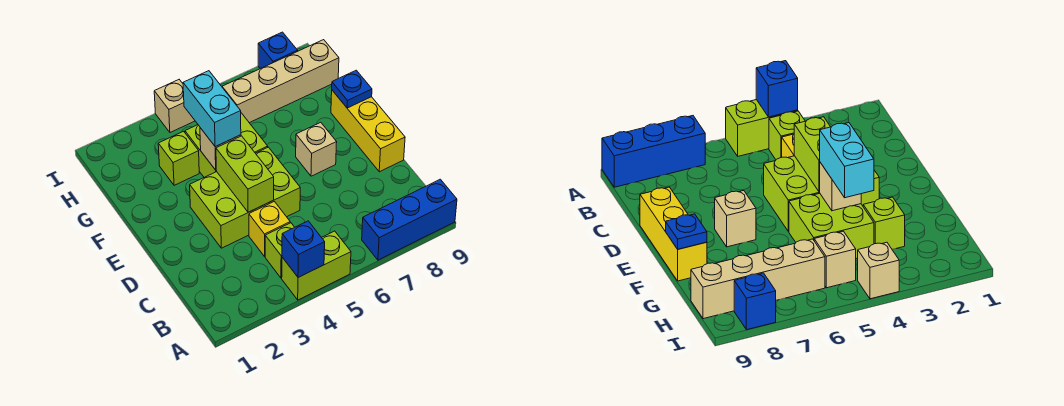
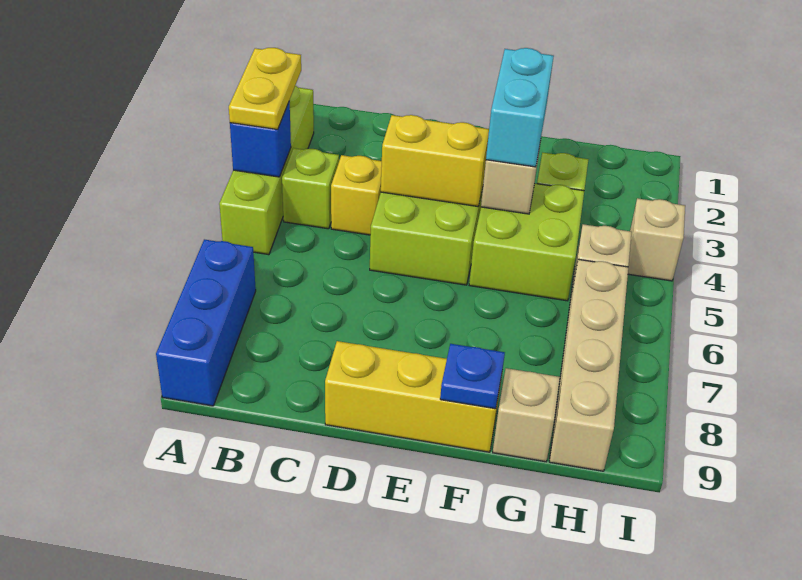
none -> yellow 1x2 plate [229,48,301,130]
lime 1x2 brick [282,231,351,300] -> lime 1x4 brick [219,85,314,255]
lime 1x2 brick [216,136,274,212] -> yellow 1x2 brick [381,115,489,207]
tan 1x1 brick [296,122,337,176] -> tan 1x1 brick moved to [493,368,560,462]
cyan 1x2 brick [183,71,241,147] -> cyan 1x2 brick turned to [486,48,554,167]
blue 1x1 brick [258,32,298,69] -> none

